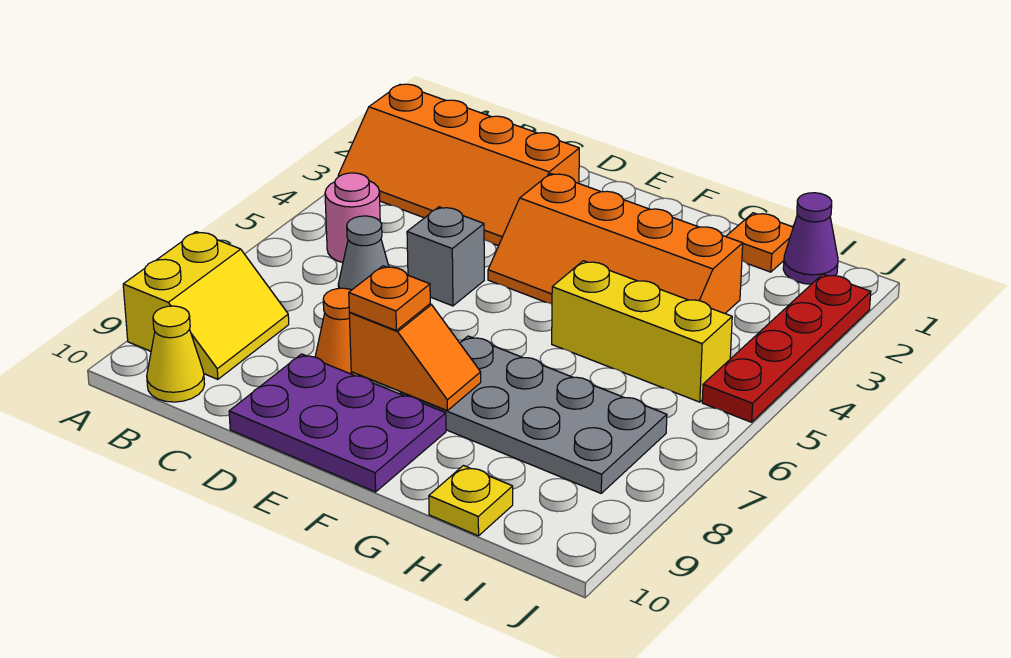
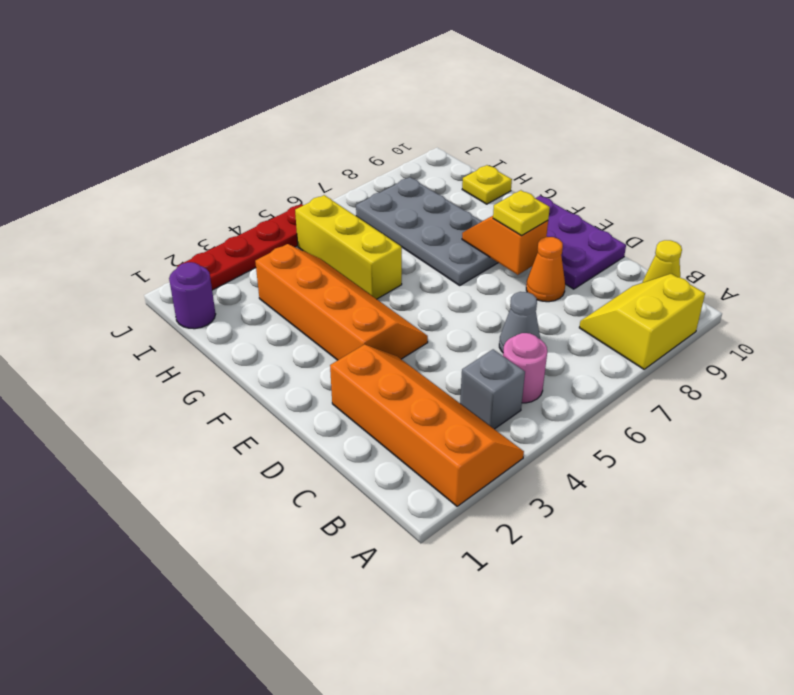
grey 1x1 brick [407,207,484,306] -> grey 1x1 brick moved to [460,349,525,429]
orange 1x1 plate [349,266,430,330] -> yellow 1x1 plate [493,190,550,236]
orange 1x1 plate [726,213,793,272] -> none
purple 1x1 cone [783,193,838,284] -> purple 1x1 round brick [169,262,216,329]

